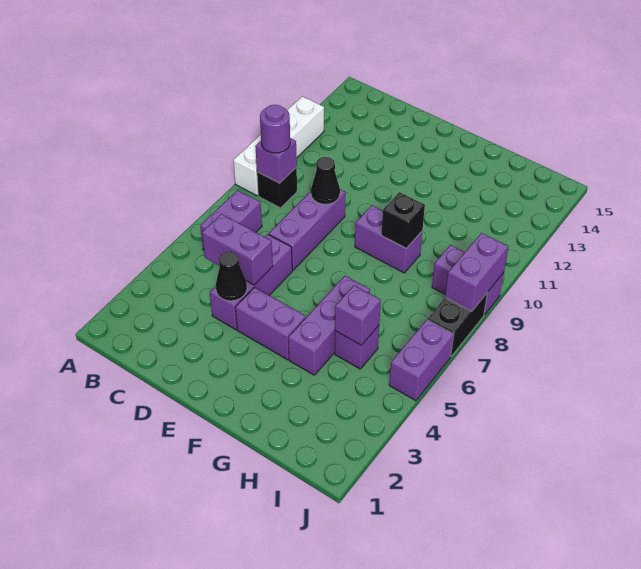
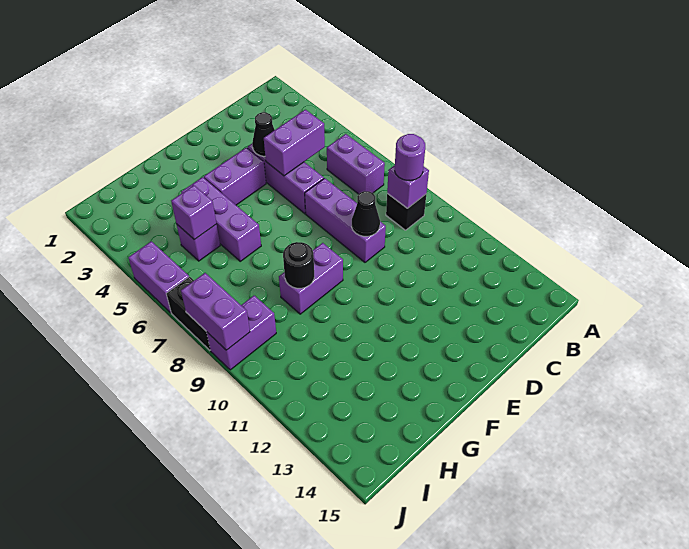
white 1x4 brick [233,96,324,196] -> none
black 1x1 brick [381,192,425,248] -> black 1x1 round brick [283,242,314,288]

